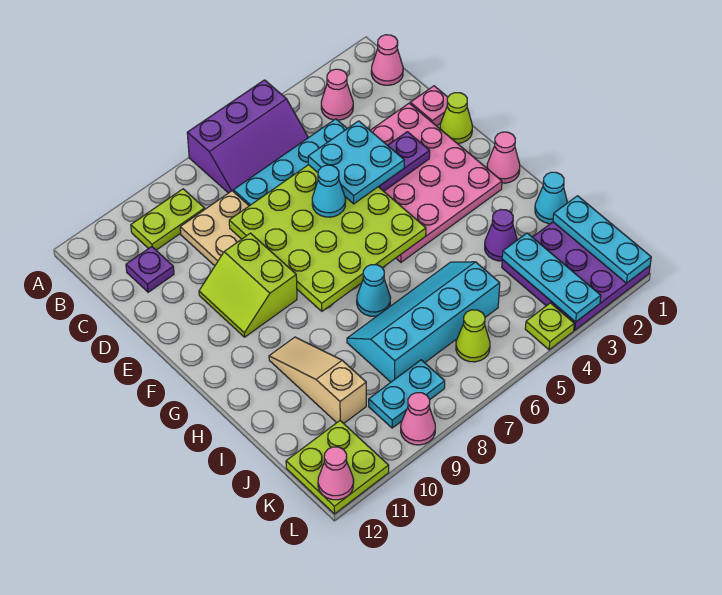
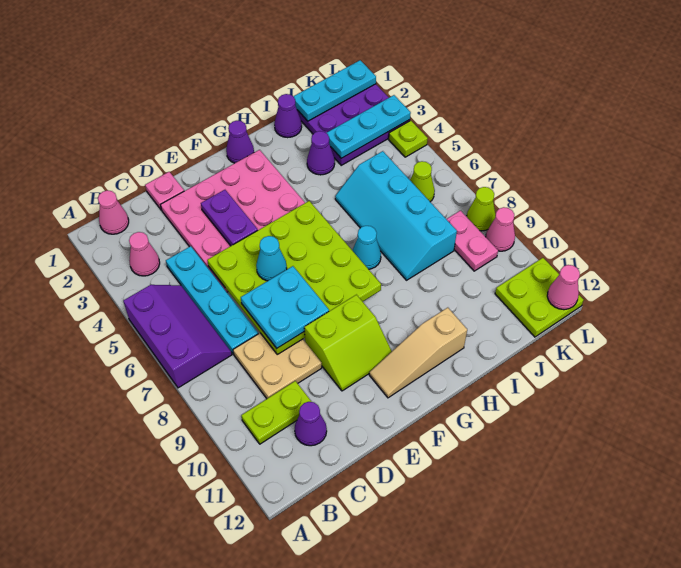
lime 1x2 plate [131,189,205,250] -> lime 1x2 plate turned to [241,381,312,444]
purple 1x1 plate [126,247,174,292] -> purple 1x1 cone [295,402,327,446]
cyan 2x2 plate [308,121,404,204] -> cyan 2x2 plate moved to [241,266,329,348]
lime 1x1 cone [440,93,472,143] -> lime 1x1 cone moved to [467,187,496,231]
pink 1x1 cone [487,132,520,183] -> purple 1x1 cone [226,121,254,163]
tan 1x3 slope [269,337,366,423] -> tan 1x3 slope moved to [369,308,467,398]
cyan 1x1 cone [535,172,567,224] -> purple 1x1 cone [274,94,302,138]
cyan 1x2 plate [369,360,445,428] -> pink 1x2 plate [447,211,498,271]

